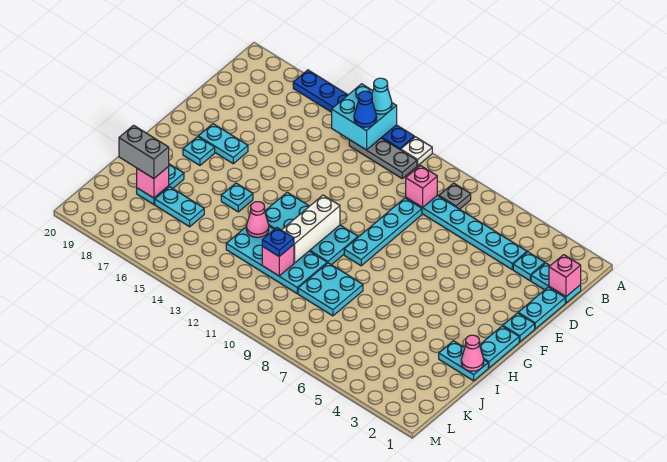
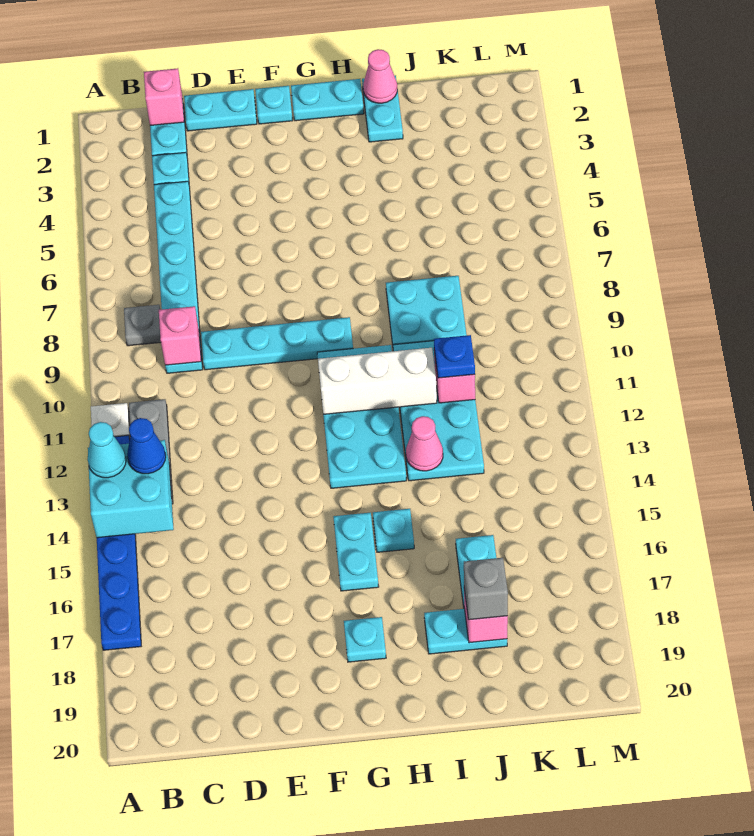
cyan 1x2 plate [198,124,248,164] -> cyan 1x2 plate moved to [333,513,379,591]
grey 1x2 brick [119,125,169,179] -> grey 1x1 brick [464,558,508,620]

